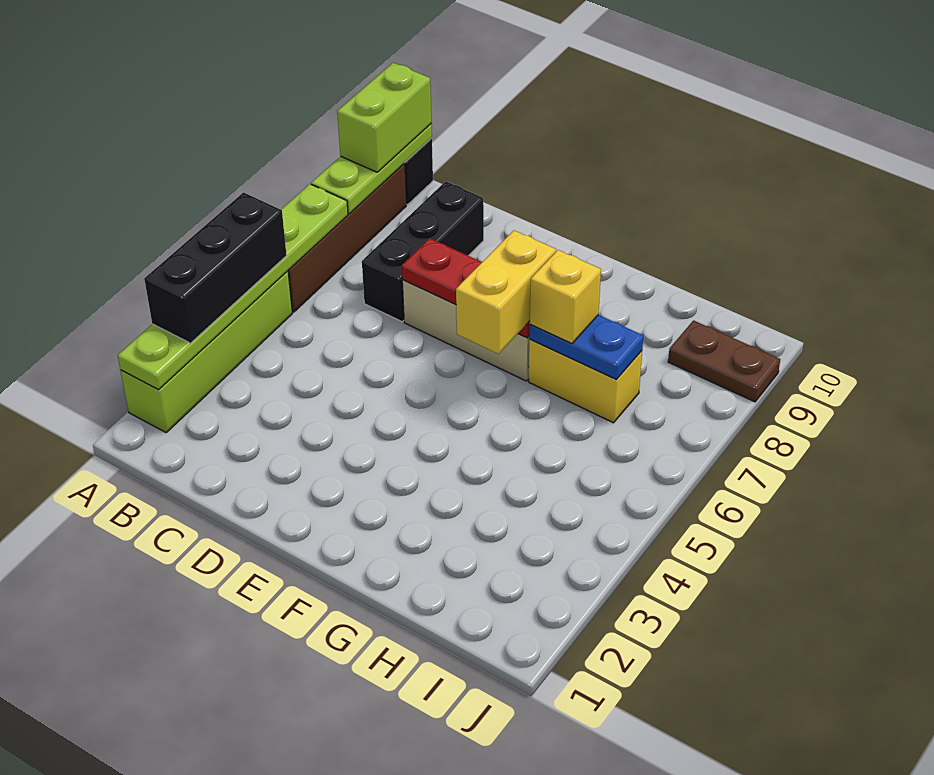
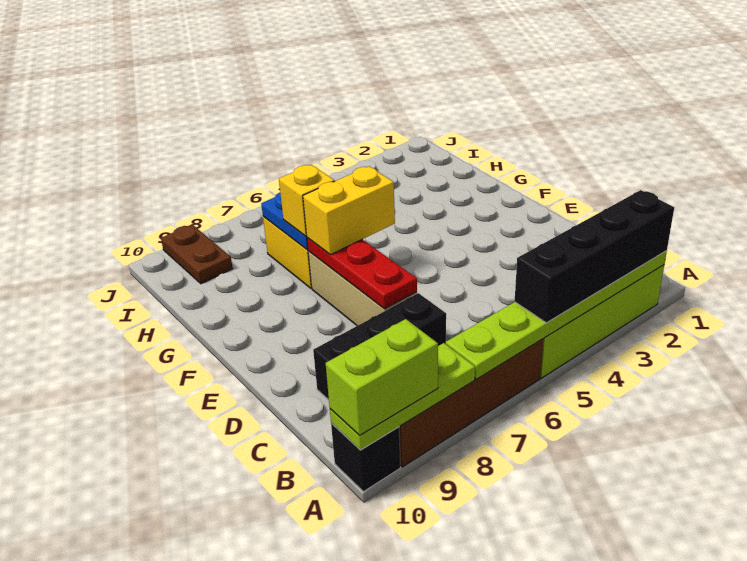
black 1x3 brick [144,192,287,343] -> black 1x4 brick [515,190,674,323]

